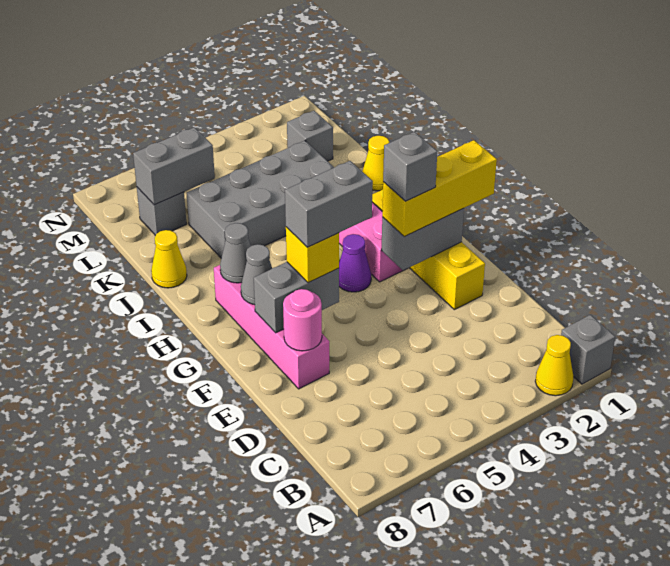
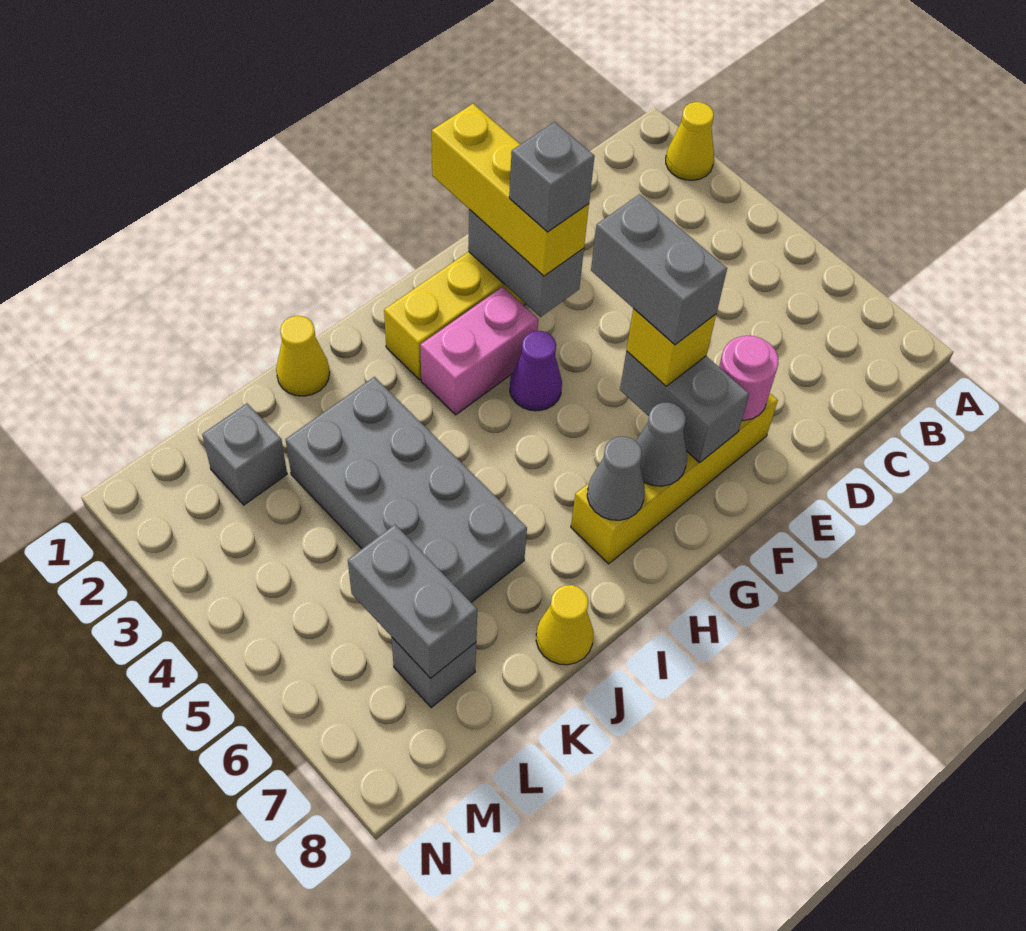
grey 1x1 brick [561,315,615,384] -> none
pink 1x4 brick [214,265,329,389] -> yellow 1x4 brick [571,393,778,564]

